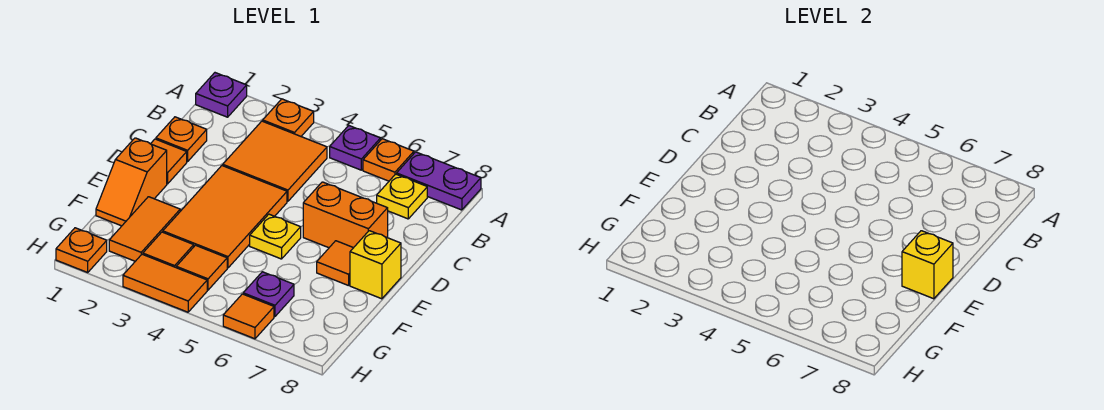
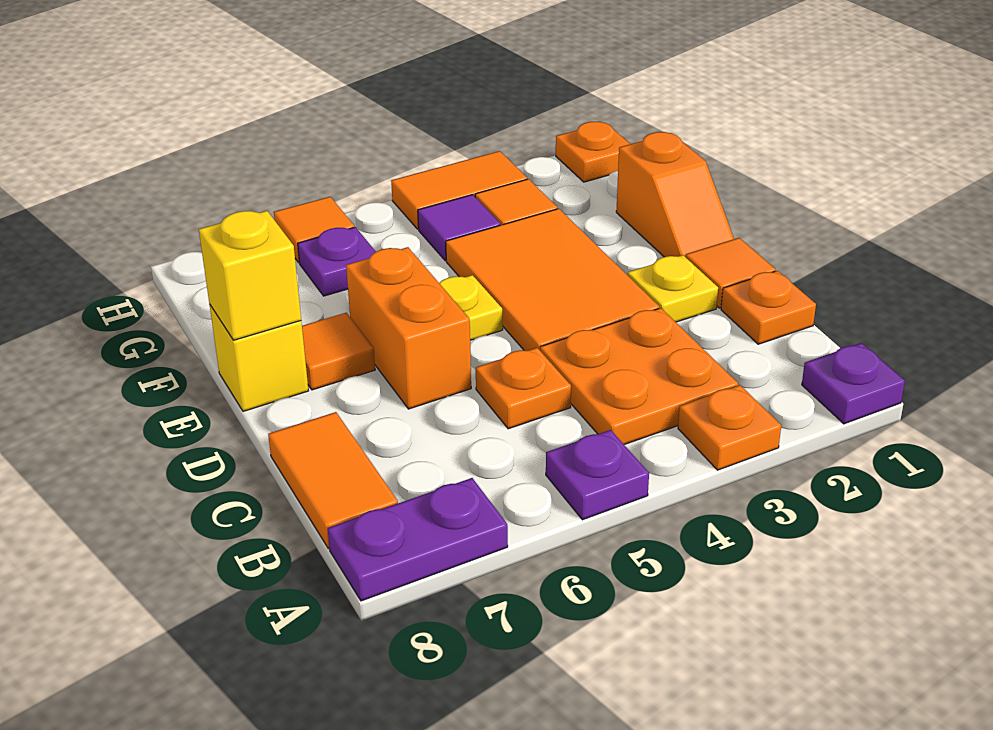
orange 1x1 plate [363,139,414,181] -> orange 1x1 plate moved to [476,348,571,429]
orange 2x2 tile [223,121,327,201] -> orange 2x2 plate [540,308,738,445]
yellow 1x1 plate [377,174,427,219] -> yellow 1x1 plate moved to [628,255,718,322]
orange 1x2 brick [303,182,388,248] -> orange 1x2 brick turned to [346,247,471,409]
orange 1x2 slope [96,138,167,226] -> orange 1x2 slope turned to [616,132,734,257]
orange 1x2 tile [109,197,180,261] -> orange 1x2 tile moved to [268,412,398,549]
orange 1x1 tile [176,245,227,290] -> purple 1x1 tile [418,195,500,261]

